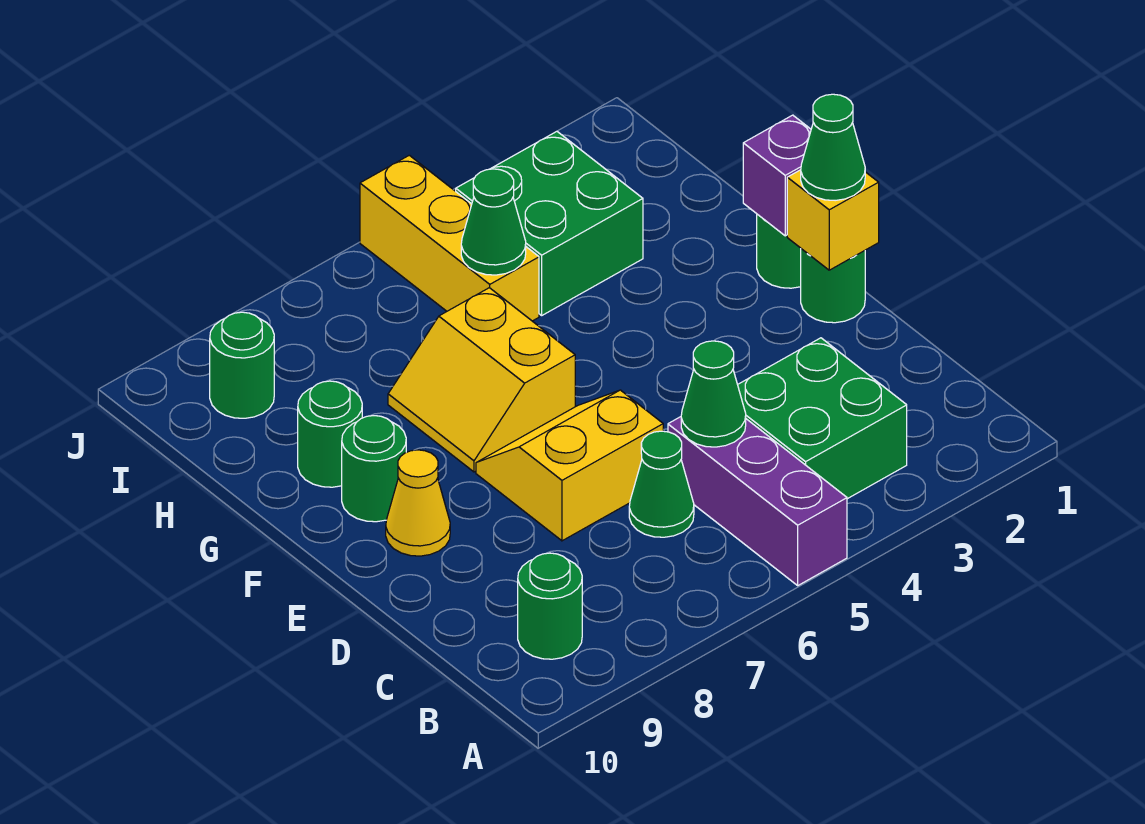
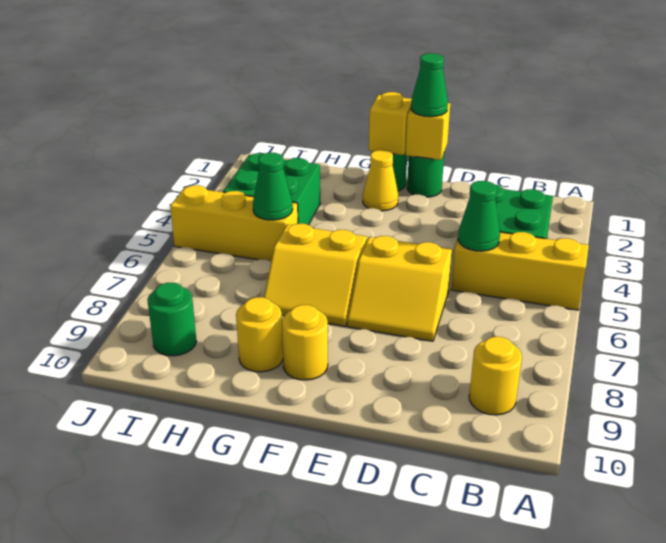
purple 1x3 brick [668,417,847,585] -> yellow 1x3 brick [451,232,589,310]
green 1x1 round brick [518,553,582,659] -> yellow 1x1 round brick [469,337,522,415]
green 1x1 cone [629,431,694,537] -> none
yellow 2x2 slope [476,390,663,541] -> yellow 2x2 slope turned to [347,236,452,341]
yellow 1x1 cone [386,450,450,556] -> yellow 1x1 cone moved to [363,150,398,211]
purple 1x1 brick [743,115,811,236] -> yellow 1x1 brick [369,92,412,155]
green 1x1 round brick [342,416,406,522] -> yellow 1x1 round brick [282,305,328,380]
green 1x1 round brick [298,381,362,487] -> yellow 1x1 round brick [236,297,283,372]

